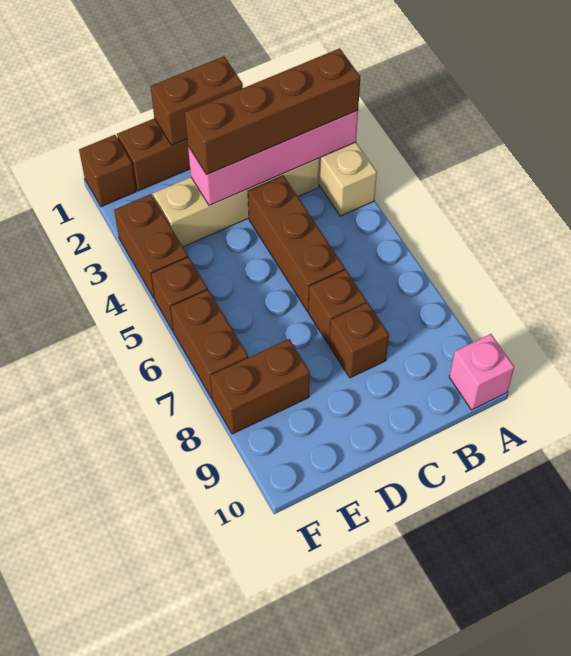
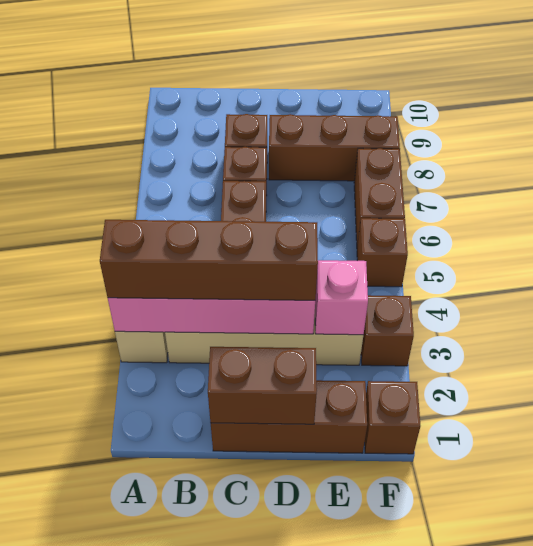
pink 1x1 brick [449,334,514,410] -> pink 1x1 brick moved to [315,260,368,335]
brown 1x2 brick [210,339,310,434] -> brown 1x3 brick [269,114,400,181]
brown 1x2 brick [114,194,188,299] -> brown 1x1 brick [361,295,414,366]

